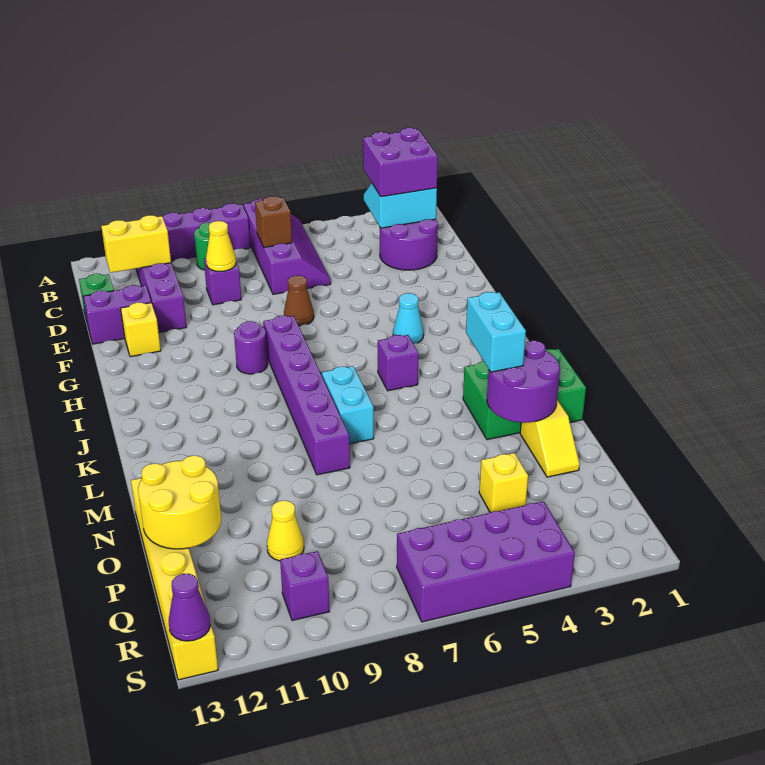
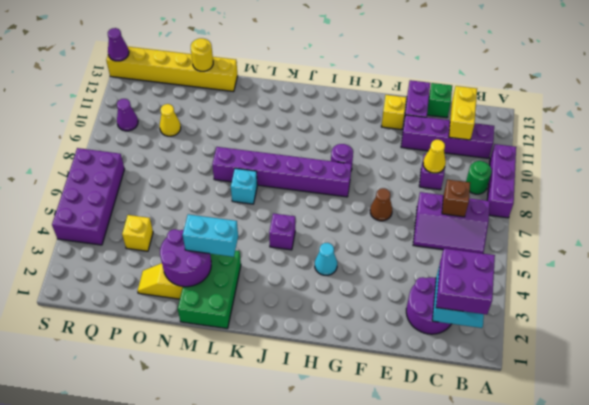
purple 2x4 slope [243,199,331,294] -> purple 2x3 slope [413,192,490,253]
cyan 1x2 brick [322,366,374,444] -> cyan 1x1 brick [231,168,257,204]
yellow 2x2 round brick [138,456,221,549] -> yellow 1x1 round brick [191,38,213,71]
purple 1x1 brick [280,551,330,620] -> purple 1x1 cone [117,99,138,131]

